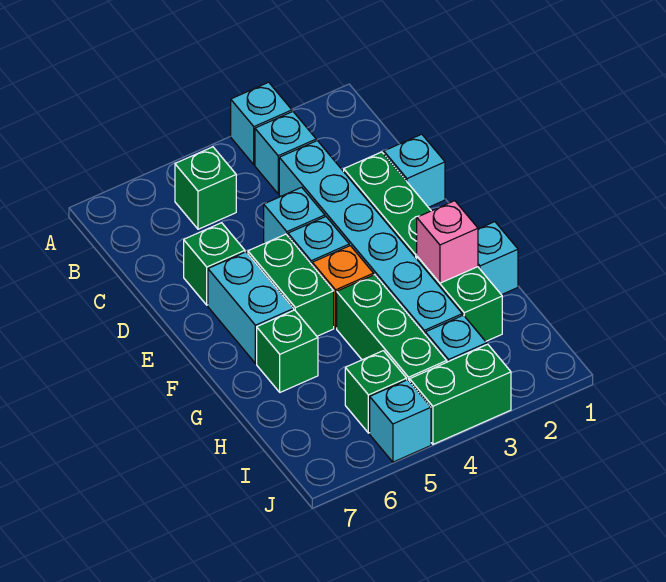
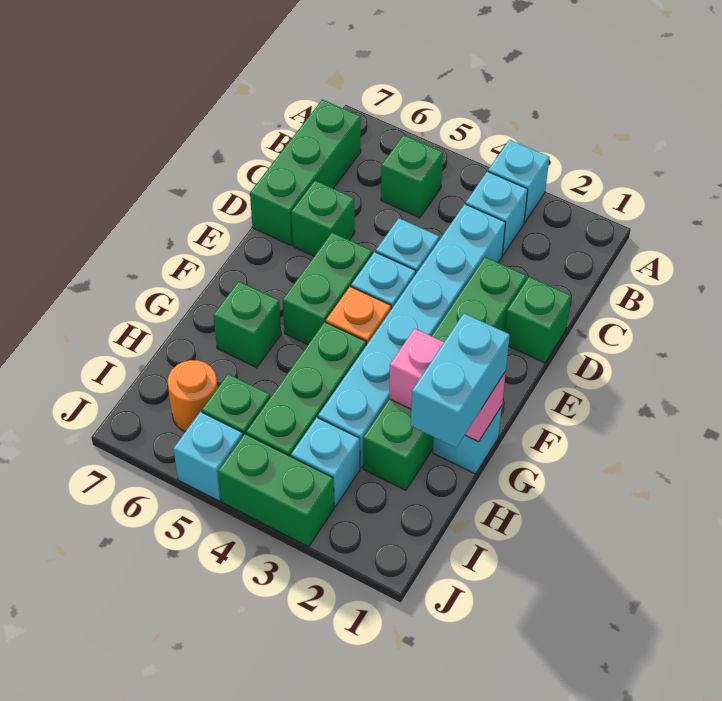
none -> green 1x3 brick [250,100,361,245]
cyan 1x1 brick [384,134,445,207] -> green 1x1 brick [505,277,571,363]
cyan 1x2 brick [208,252,294,363] -> cyan 1x2 brick moved to [411,314,510,448]
pink 1x1 brick [417,201,478,283] -> pink 1x2 brick [389,328,506,442]
none -> orange 1x1 round brick [168,360,218,432]

